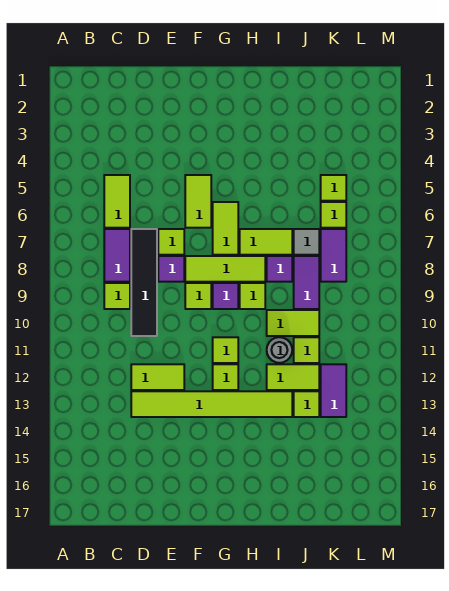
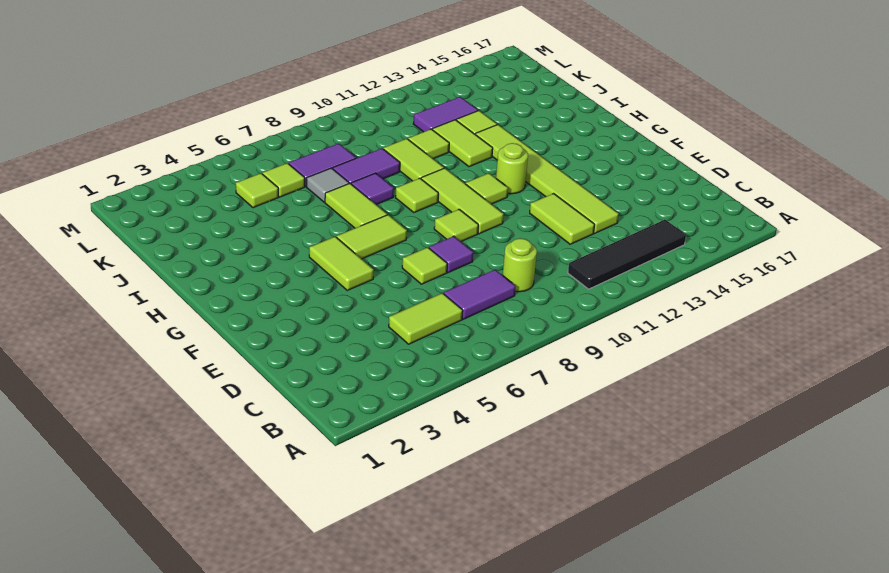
lime 1x1 tile [104,283,130,309] -> lime 1x1 round brick [503,238,537,292]
black 1x4 tile [131,229,157,336] -> black 1x4 tile moved to [568,220,686,289]
lime 1x2 tile [185,175,211,228] -> lime 1x2 tile turned to [309,237,374,290]
lime 1x3 tile [185,256,265,282] -> lime 1x3 tile moved to [421,168,504,234]
purple 1x1 tile [213,283,238,309] -> none
lime 1x1 tile [213,364,238,390] -> lime 1x1 round brick [496,143,528,194]
grey 1x1 round brick [267,337,292,363] -> none

